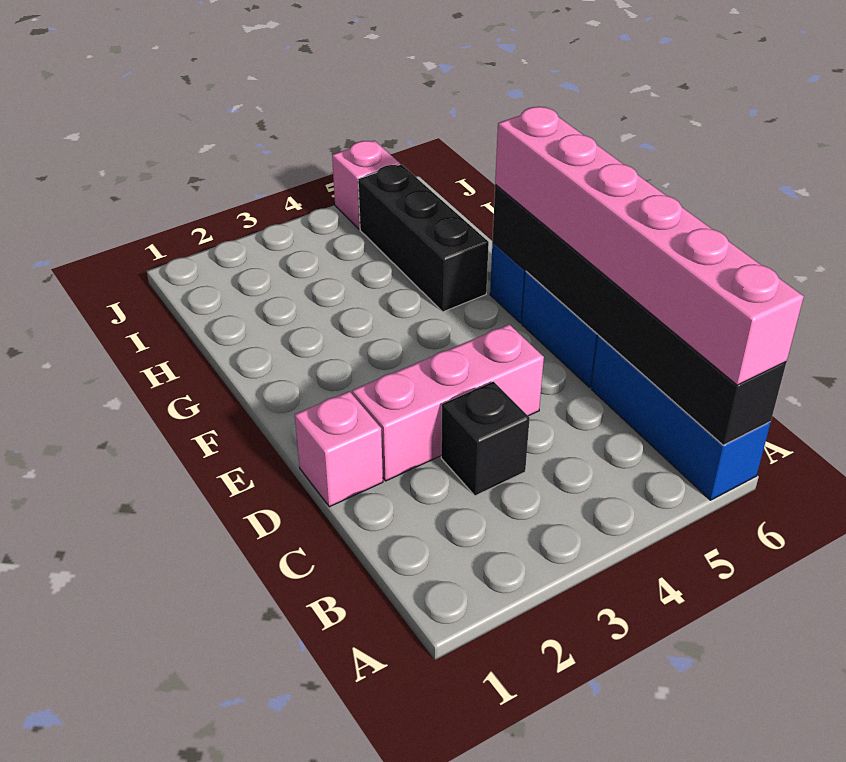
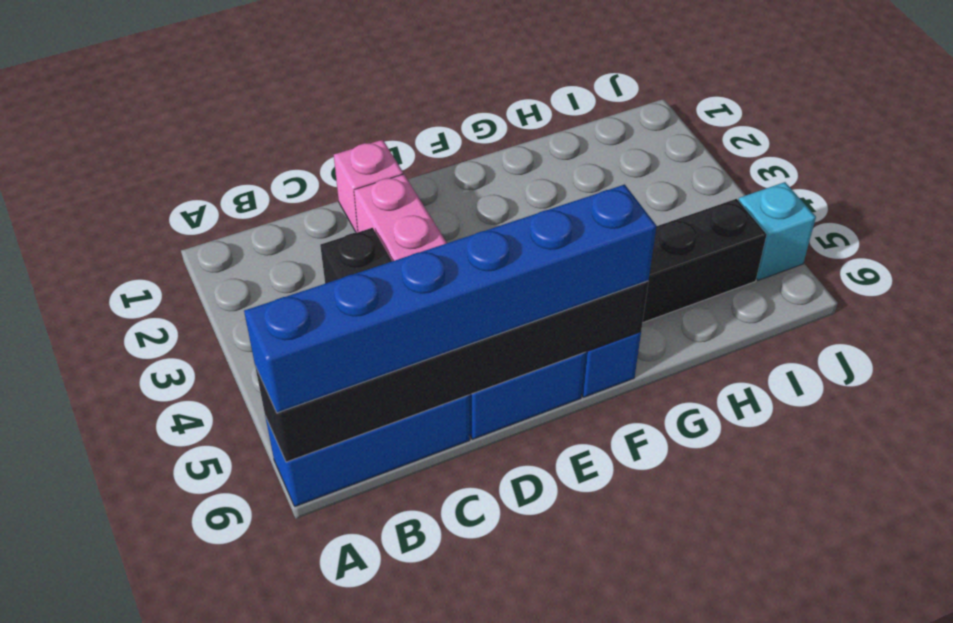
pink 1x6 brick [495,107,804,385] -> blue 1x6 brick [244,184,657,413]
pink 1x1 brick [332,141,400,229] -> cyan 1x1 brick [738,182,816,280]

